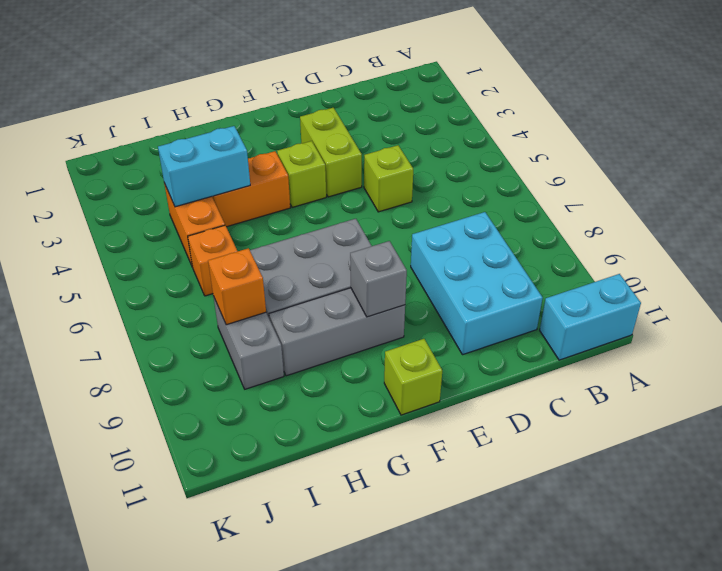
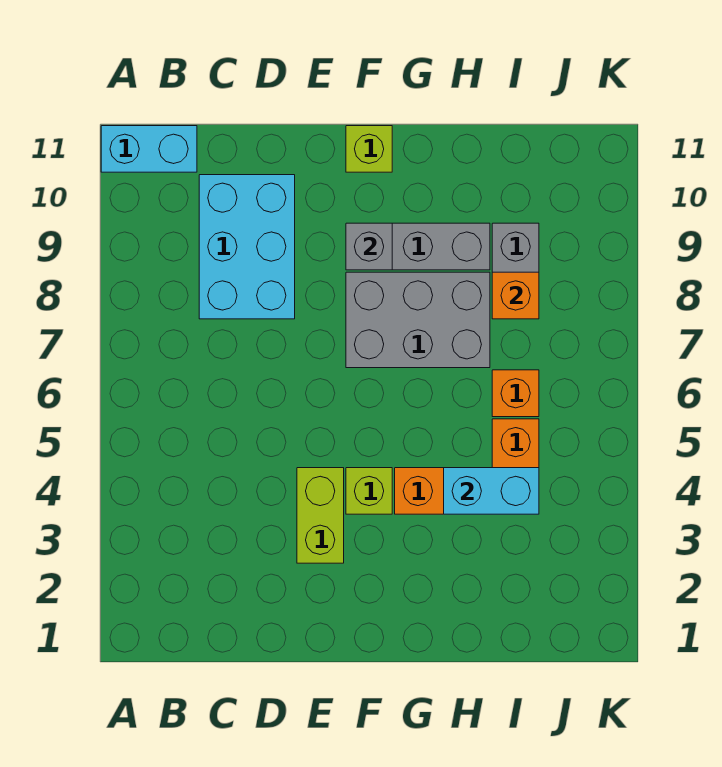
lime 1x1 brick [364,145,413,212] -> none

